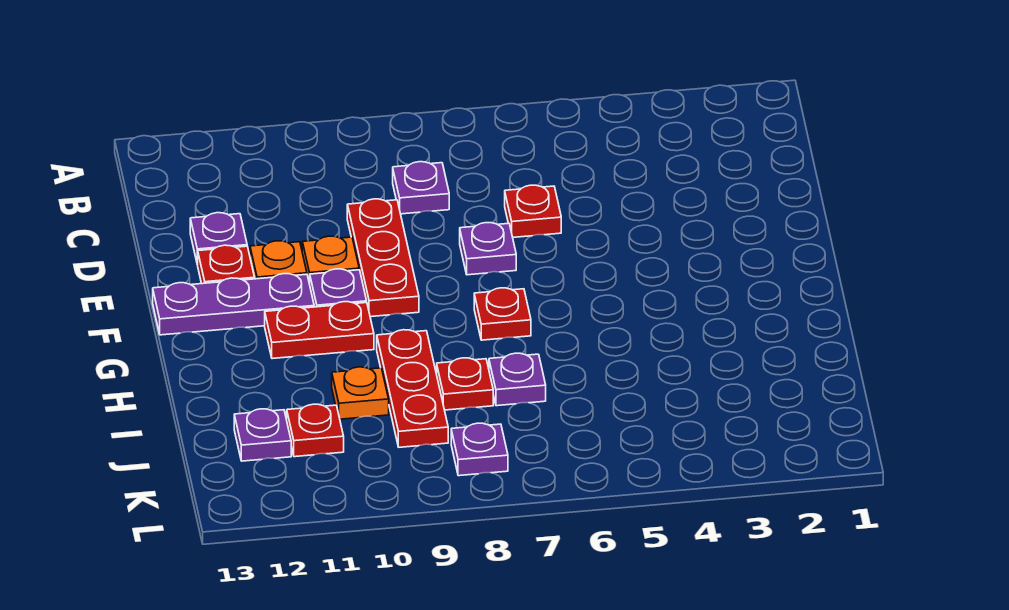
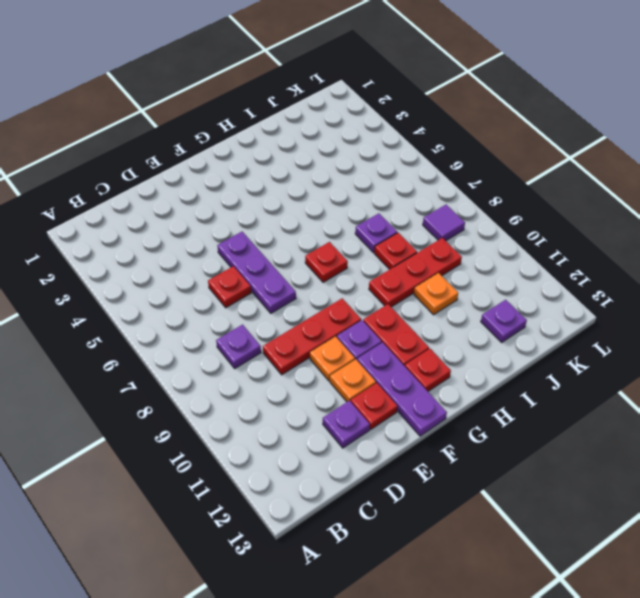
purple 1x1 plate [460,223,516,275] -> purple 1x3 plate [217,232,296,313]
red 1x1 plate [287,404,344,457] -> red 1x1 plate moved to [405,349,451,391]
purple 1x1 plate [451,423,508,476] -> purple 1x1 tile [423,205,465,241]

